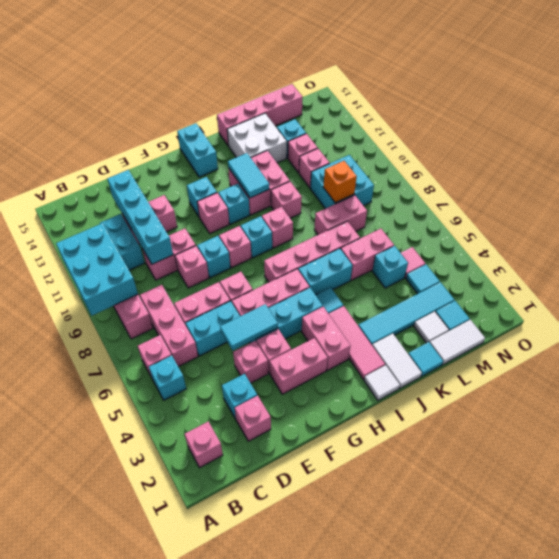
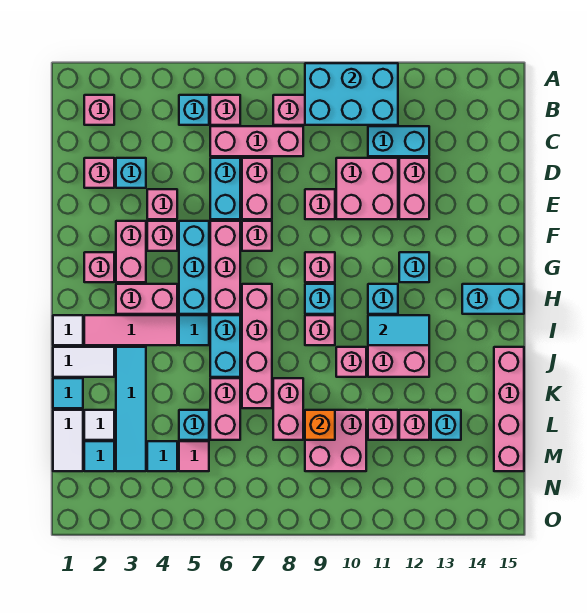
pink 1x2 brick [142,229,196,280] -> pink 2x2 brick [336,158,398,219]
cyan 1x4 brick [107,170,173,264] -> none
cyan 1x2 tile [220,304,278,350] -> none
cyan 1x1 brick [197,236,230,278] -> none
pink 1x1 brick [197,193,229,233] -> pink 1x1 brick moved to [84,252,114,282]
white 2x2 brick [227,113,287,163] -> none
cyan 2x2 brick [310,155,374,209] -> pink 2x2 brick [305,410,366,471]

